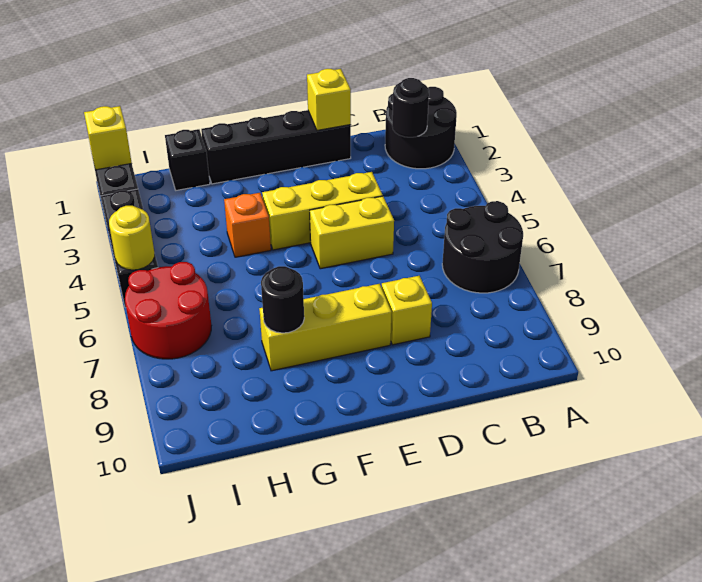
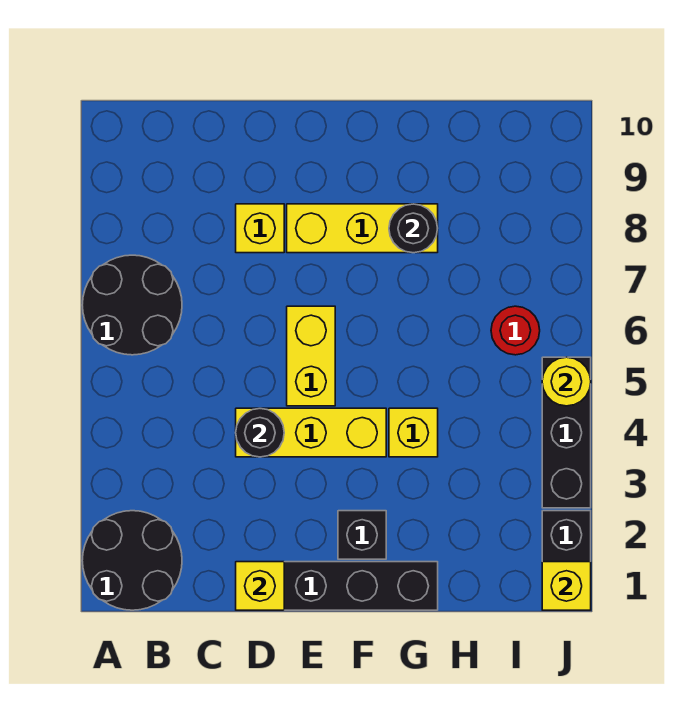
black 1x1 round brick [392,78,429,137] -> black 1x1 round brick moved to [236,408,284,457]
yellow 1x2 brick [310,196,394,269] -> yellow 1x2 brick turned to [287,306,335,406]
orange 1x1 brick [224,193,271,257] -> yellow 1x1 brick [389,408,438,457]
black 1x1 brick [165,129,210,190] -> black 1x1 brick moved to [338,511,386,559]
red 2x2 round brick [125,262,211,359] -> red 1x1 round brick [491,306,540,355]

